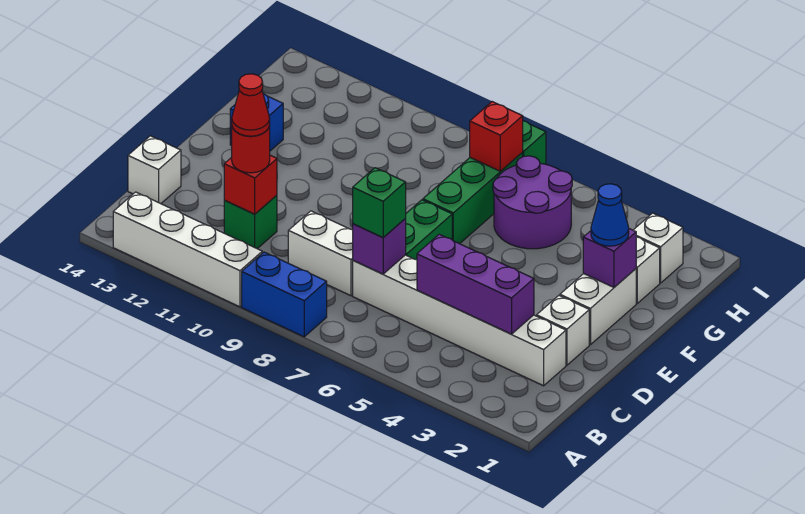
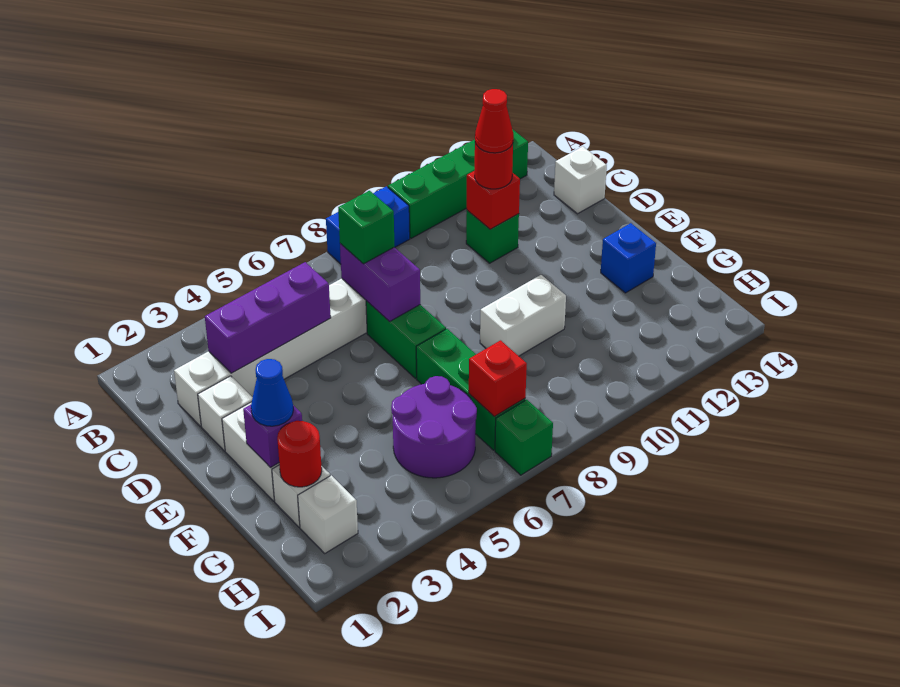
white 1x4 brick [113,192,262,307] -> green 1x4 brick [388,129,528,238]
purple 1x1 brick [353,219,406,274] -> purple 1x2 brick [340,244,420,322]
white 1x2 brick [288,211,353,296] -> white 1x2 brick moved to [480,275,566,356]
none -> red 1x1 round brick [277,421,322,487]

